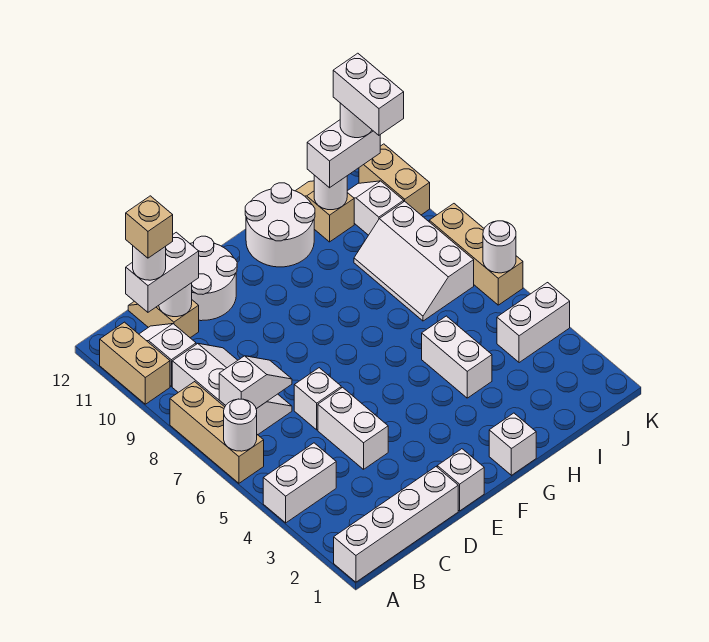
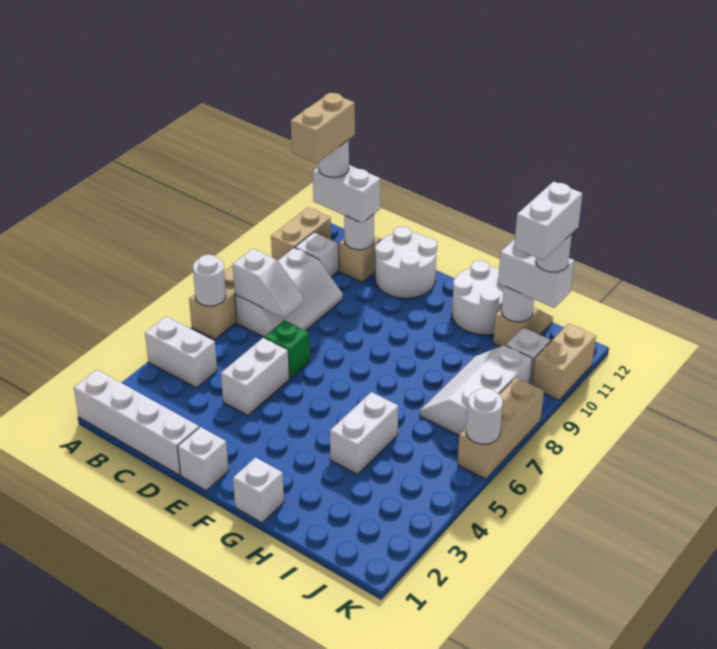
tan 1x1 brick [126,196,173,258] -> tan 1x2 brick [291,93,355,163]
white 1x1 brick [294,368,341,430] -> green 1x1 brick [264,320,310,378]
white 1x2 brick [497,283,570,363] -> none

